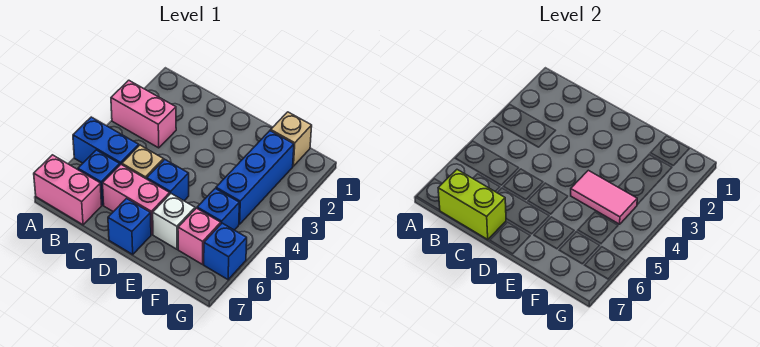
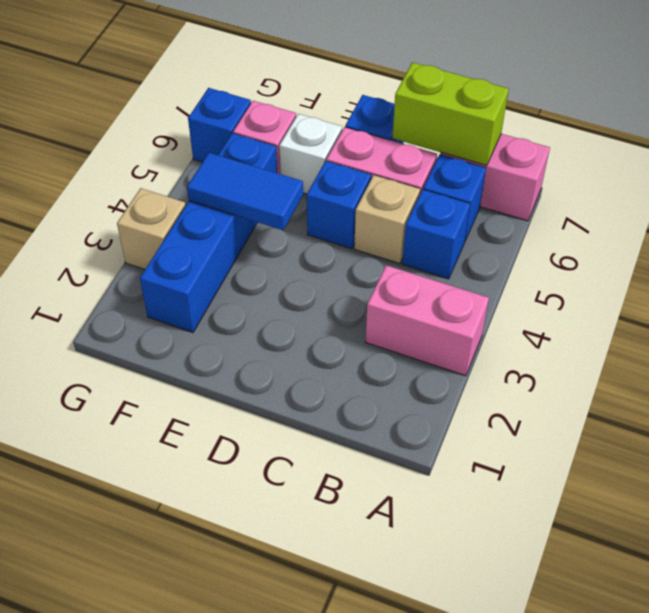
blue 1x2 brick [73,117,139,165] -> blue 1x1 brick [402,190,470,279]
pink 1x2 tile [571,170,637,224] -> blue 1x2 tile [187,153,303,230]
tan 1x1 brick [271,112,312,166] -> tan 1x1 brick moved to [117,188,186,269]

